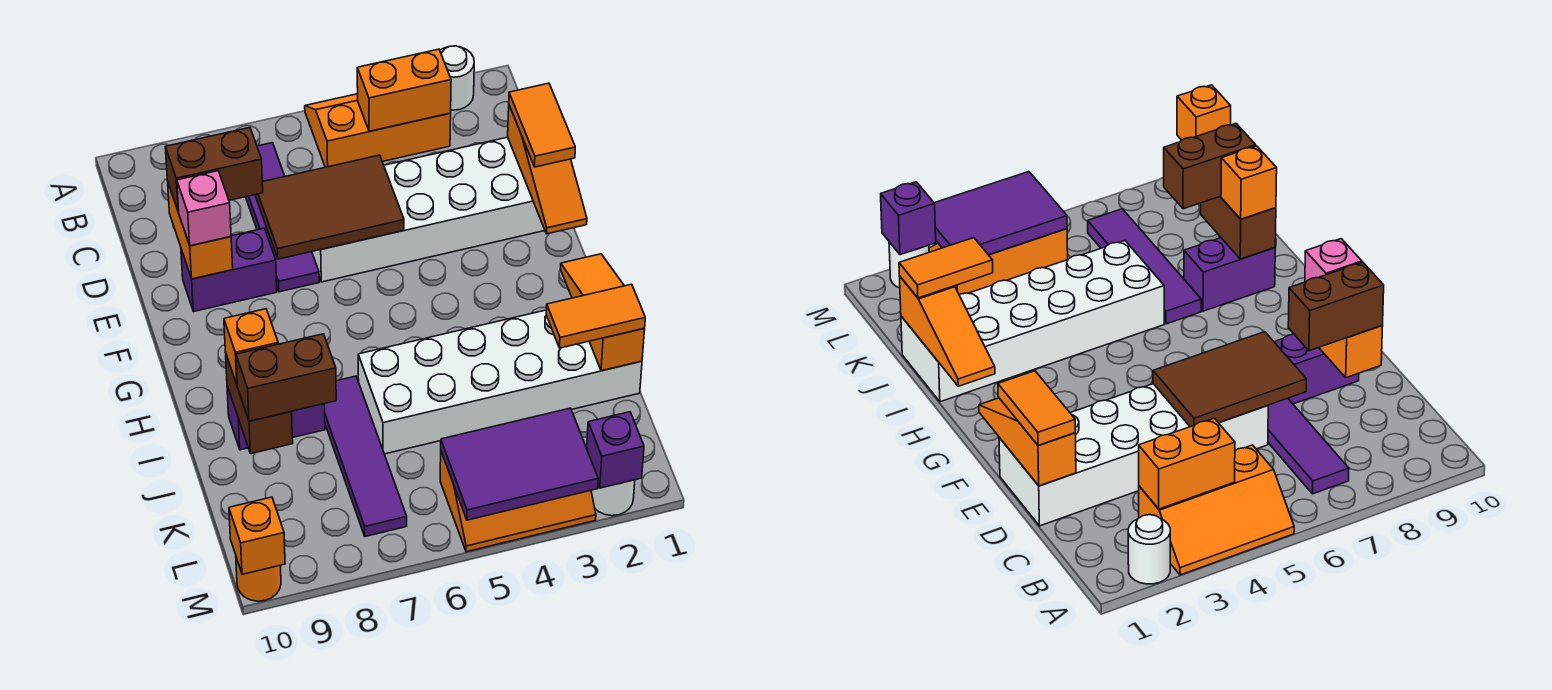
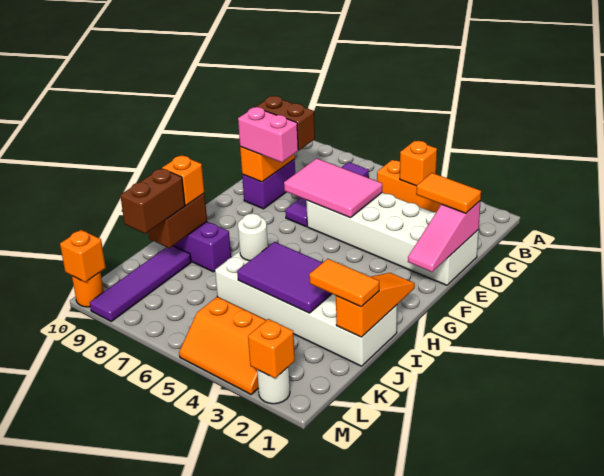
white 1x1 round brick [440,46,474,110] -> white 1x1 round brick moved to [238,214,268,261]
orange 1x2 brick [357,49,451,131] -> orange 1x1 brick [400,141,437,186]
orange 1x3 slope [508,105,587,234] -> pink 1x3 slope [408,201,481,272]
orange 1x2 tile [509,83,575,167] -> orange 1x2 tile turned to [416,173,481,213]
brown 2x3 tile [255,155,404,259] -> pink 2x3 tile [284,158,382,218]
purple 1x2 brick [181,228,277,311] -> purple 1x2 brick turned to [242,159,295,209]
pink 1x1 brick [177,171,231,246] -> pink 1x2 brick [238,107,298,162]
purple 1x4 tile [324,376,407,537] -> purple 1x4 tile moved to [90,246,191,321]
brown 1x2 brick [236,334,336,421] -> brown 1x2 brick turned to [120,168,185,233]
purple 2x3 tile [441,408,598,520] -> purple 2x3 tile moved to [237,242,331,313]
purple 1x1 brick [587,412,644,488] -> orange 1x1 brick [248,319,295,378]

